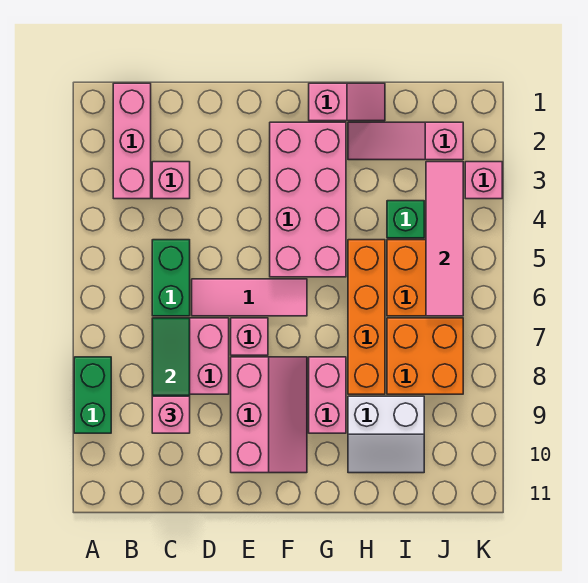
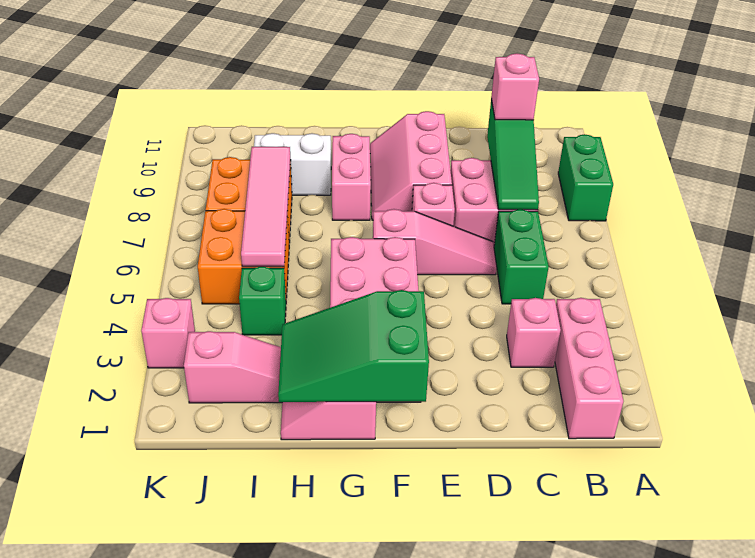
pink 1x3 tile [192,279,307,316] -> pink 1x3 slope [373,209,497,275]
none -> green 2x3 slope [278,290,429,402]
orange 1x4 brick [348,240,385,394] -> none
pink 1x4 tile [426,162,463,316] -> pink 1x4 tile moved to [241,147,290,266]

